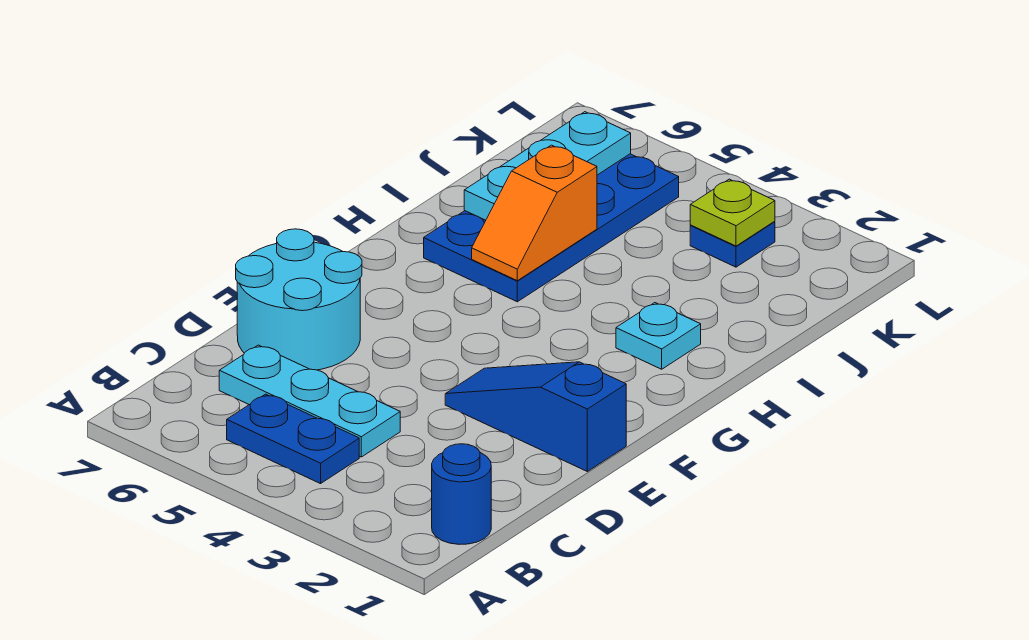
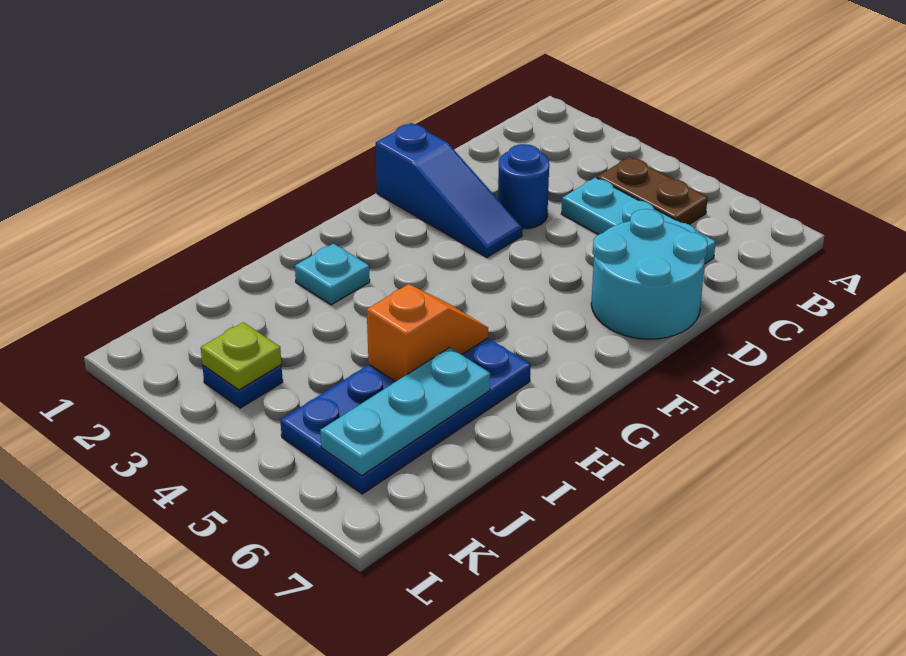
blue 1x1 round brick [432,444,491,544] -> blue 1x1 round brick moved to [498,144,549,229]
blue 1x2 plate [227,394,359,484] -> brown 1x2 plate [597,157,708,225]

